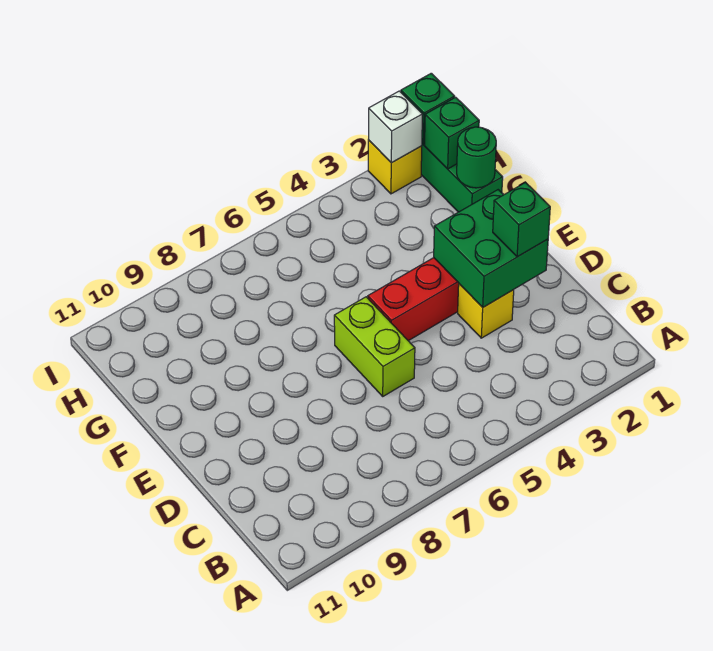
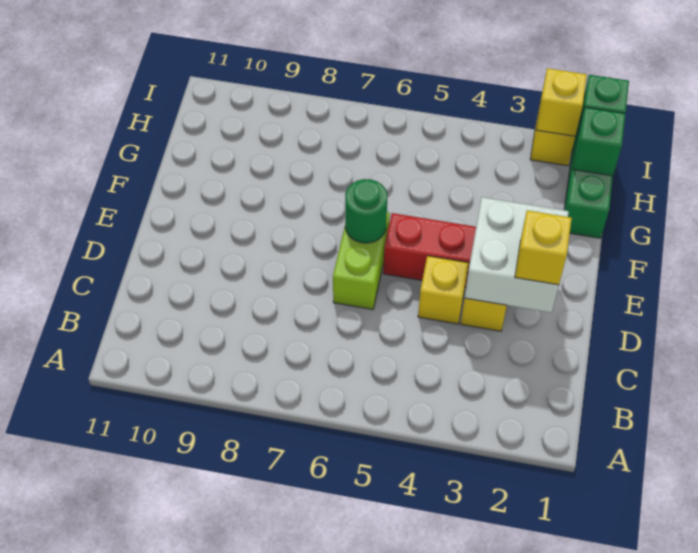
green 2x2 brick [434,190,548,307] -> white 2x2 brick [465,197,569,313]
green 1x1 brick [493,183,550,257] -> yellow 1x1 brick [515,210,572,285]
none -> yellow 1x1 brick [418,256,468,324]
green 1x1 round brick [457,127,496,188] -> green 1x1 round brick moved to [345,179,388,243]
white 1x1 brick [368,91,422,163] -> yellow 1x1 brick [536,68,587,136]

